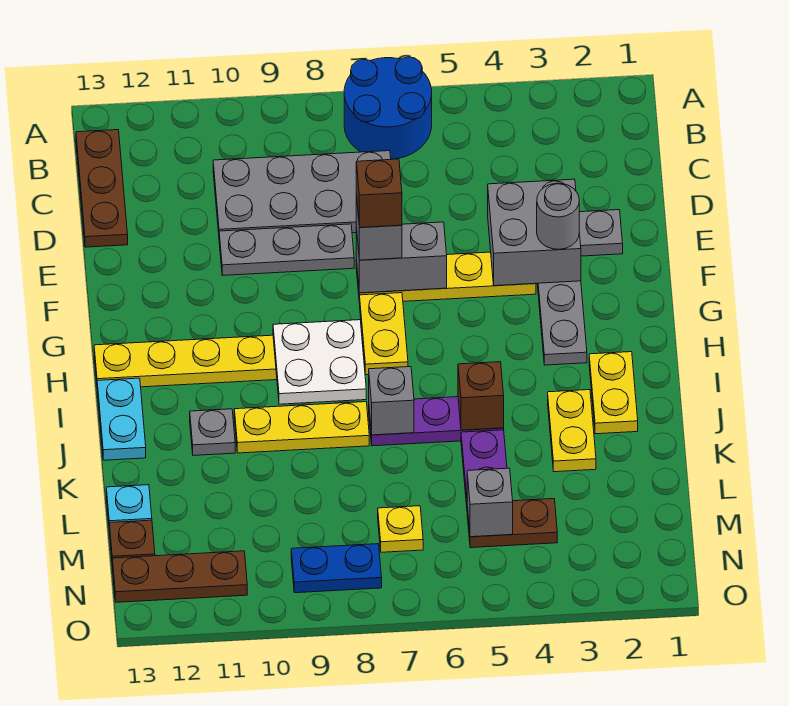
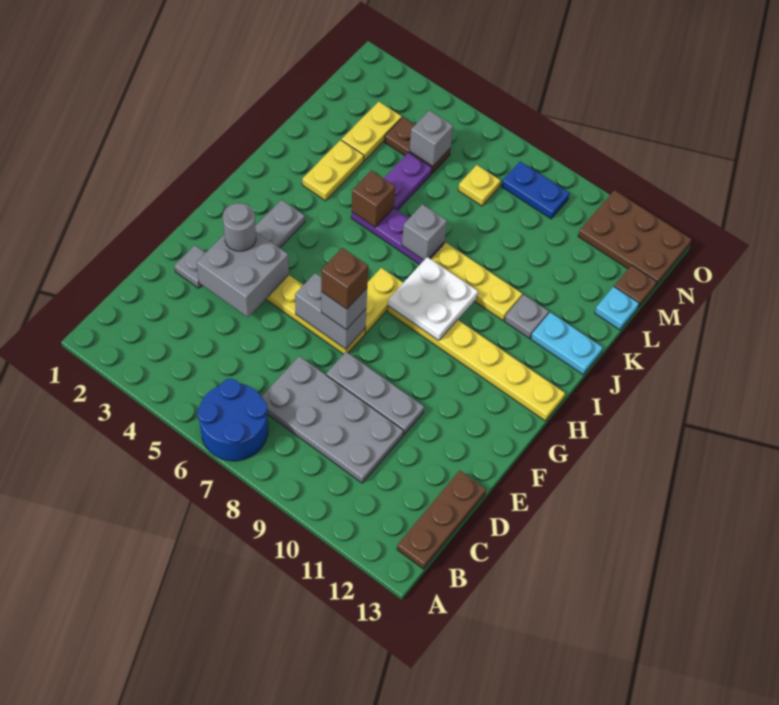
yellow 1x2 plate [589,352,638,434] -> yellow 1x2 plate moved to [342,102,402,161]
cyan 1x2 plate [97,378,146,460] -> cyan 1x2 plate turned to [531,312,603,375]
brown 1x3 plate [112,551,247,602] -> brown 2x3 plate [578,190,692,287]

